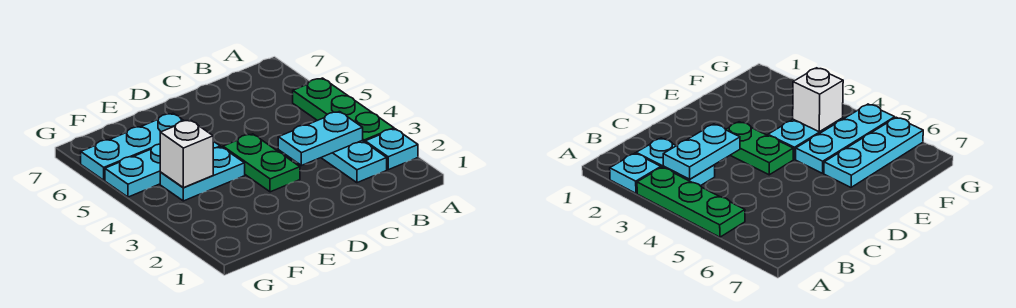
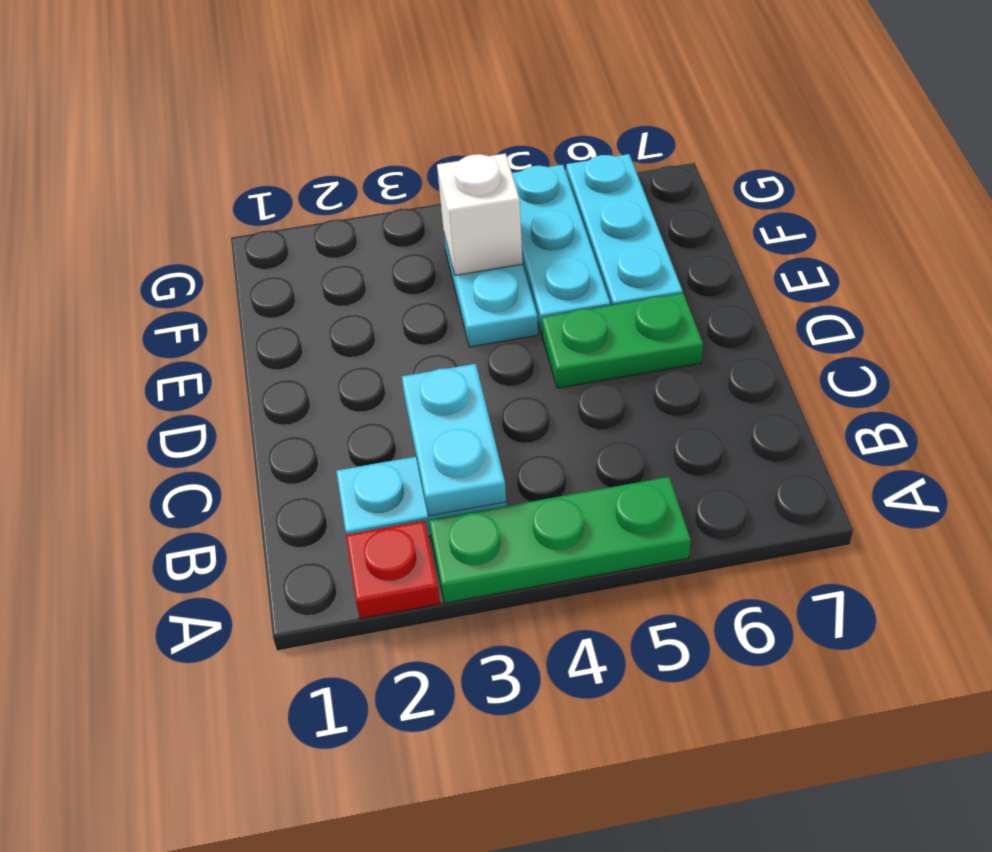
cyan 1x1 plate [365,129,418,170] -> red 1x1 plate [346,521,440,619]
green 1x2 plate [223,134,300,192] -> green 1x2 plate moved to [542,293,703,388]

